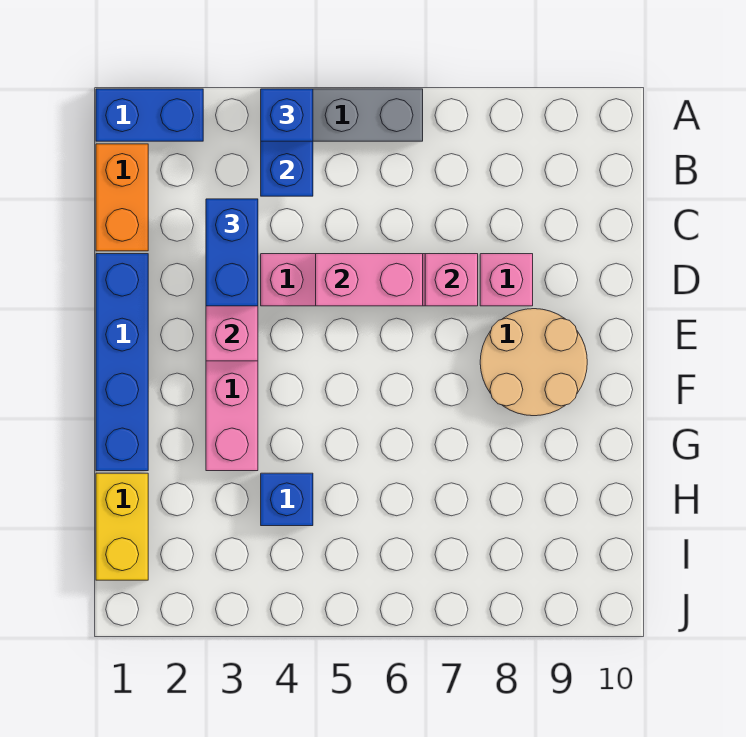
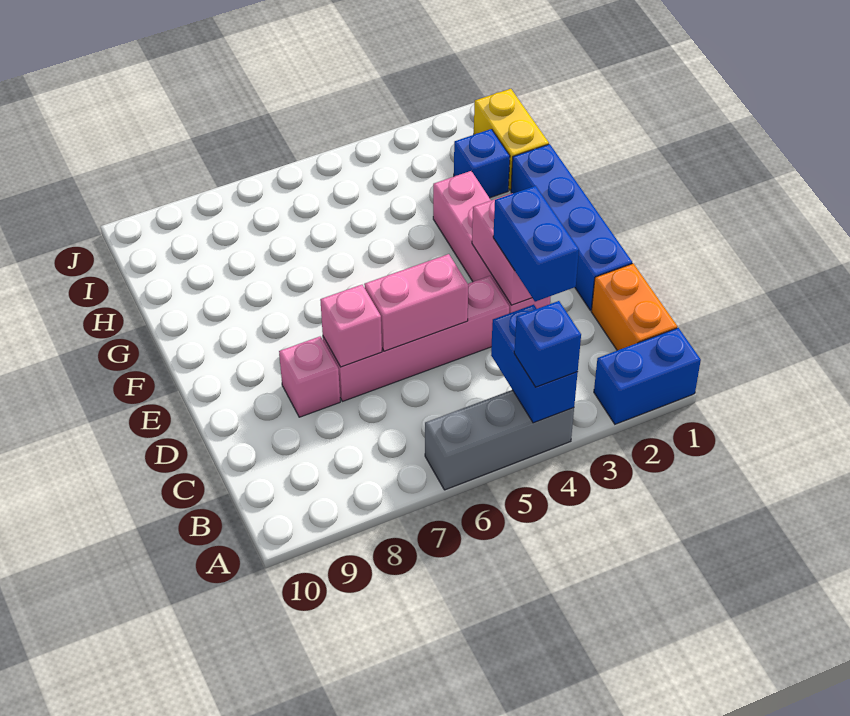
tan 2x2 round brick [480,309,587,416] -> none
blue 1x1 brick [261,473,313,526] -> blue 1x1 brick moved to [454,129,510,198]

